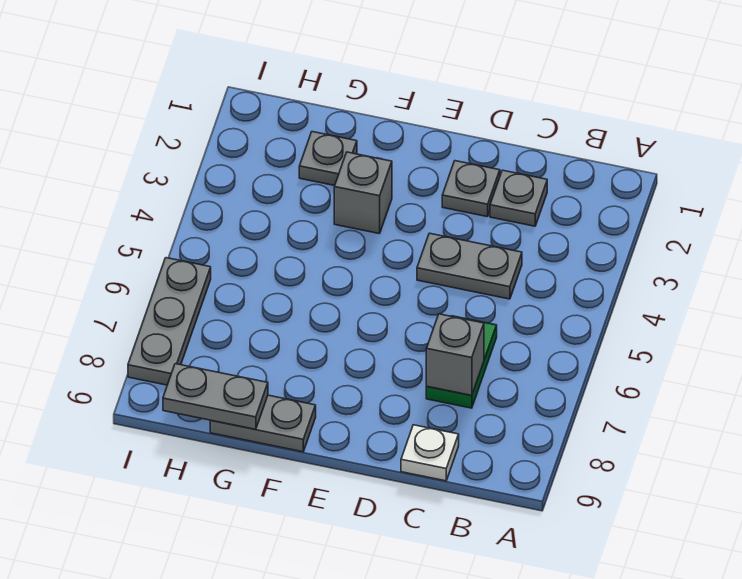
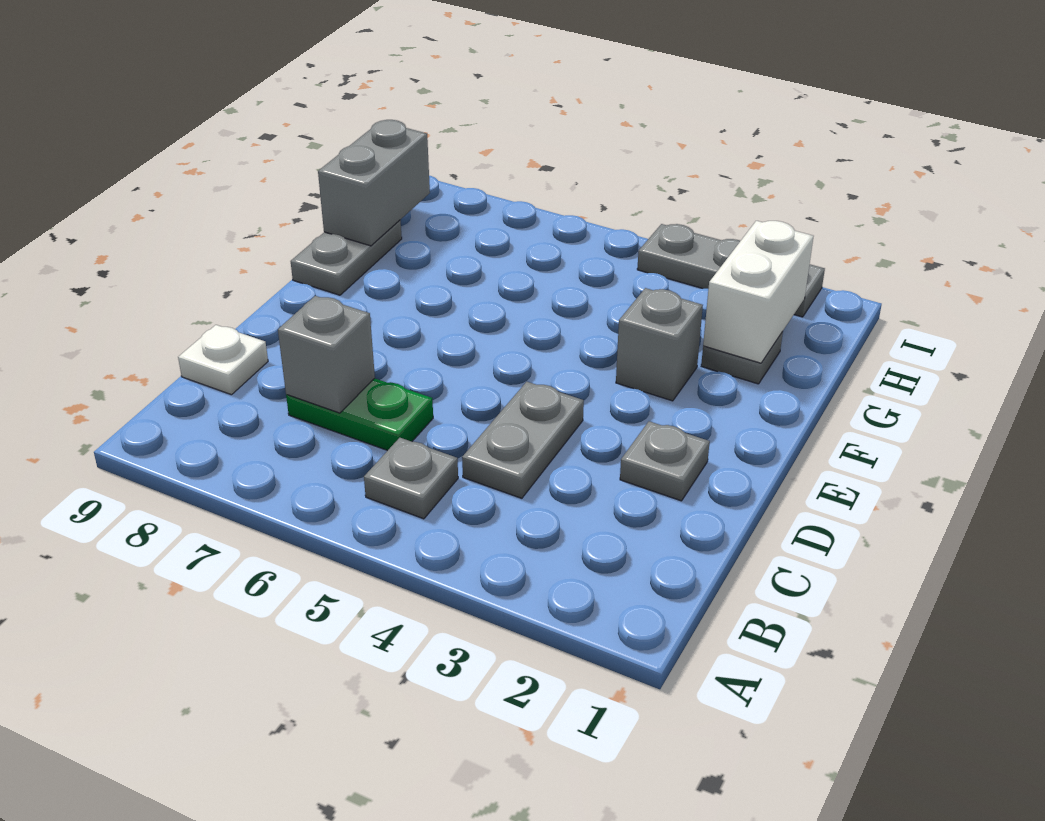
grey 1x1 plate [490,170,547,226] -> grey 1x1 plate moved to [364,438,458,519]
none -> white 1x2 brick [703,221,814,363]
grey 1x2 plate [163,364,268,429] -> grey 1x2 brick [318,120,430,246]
grey 1x3 plate [128,258,211,385] -> grey 1x3 plate moved to [637,224,825,317]

